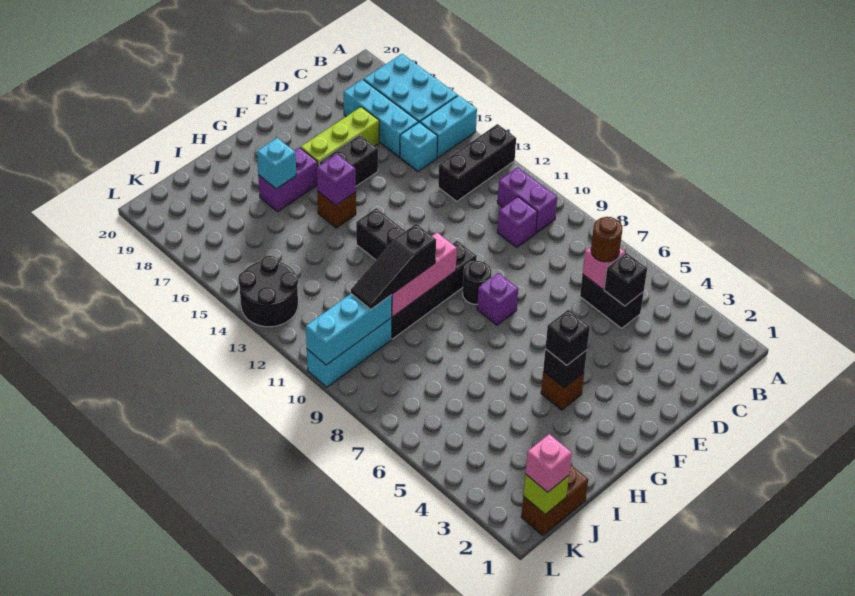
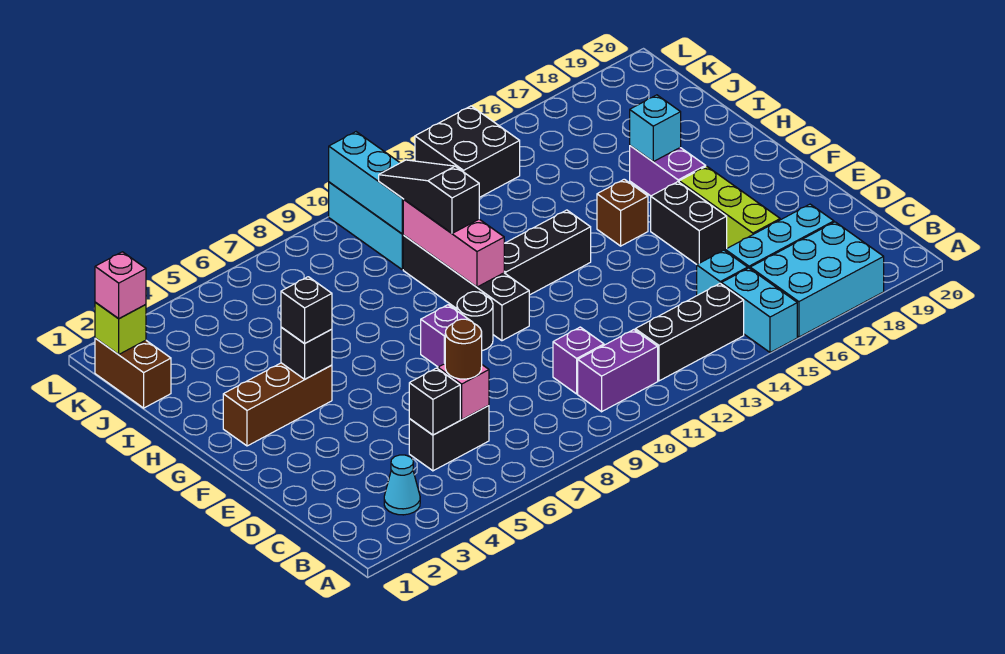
black 1x3 brick [438,124,516,201] -> black 1x3 brick turned to [635,284,744,381]
none -> cyan 1x1 cone [384,455,420,515]
brown 1x1 brick [541,372,584,410] -> brown 1x3 brick [223,363,332,446]
purple 1x1 brick [317,154,356,205] -> none
black 2x2 round brick [238,256,298,327] -> black 2x2 brick [415,106,520,198]

